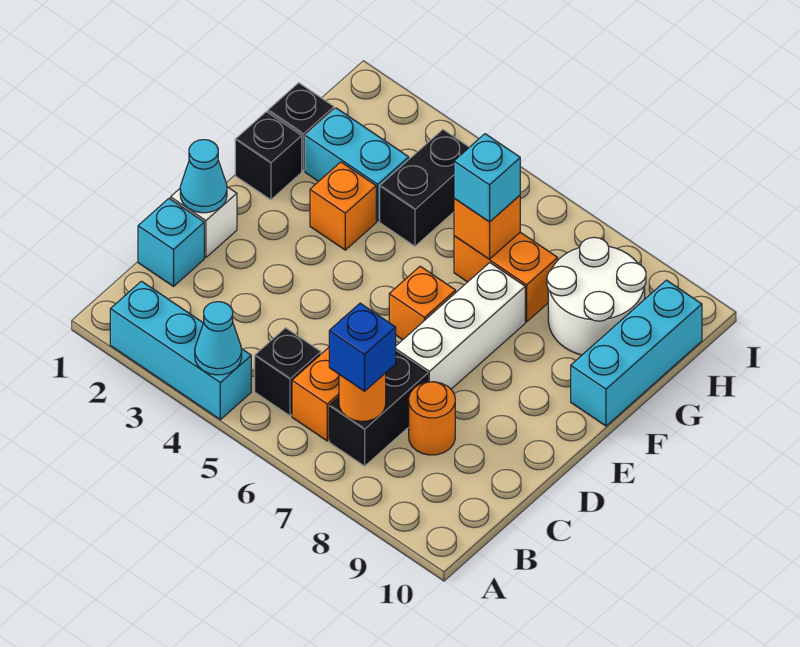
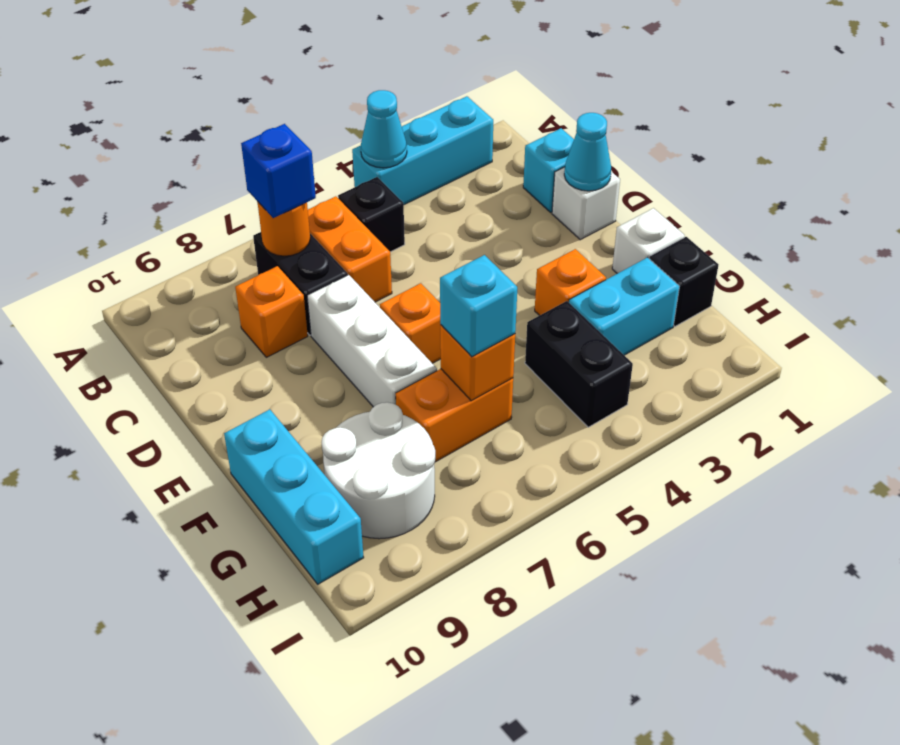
orange 1x1 round brick [409,382,455,455] -> orange 1x1 brick [235,266,308,357]
black 1x1 brick [235,112,302,200] -> white 1x1 brick [612,208,685,274]

